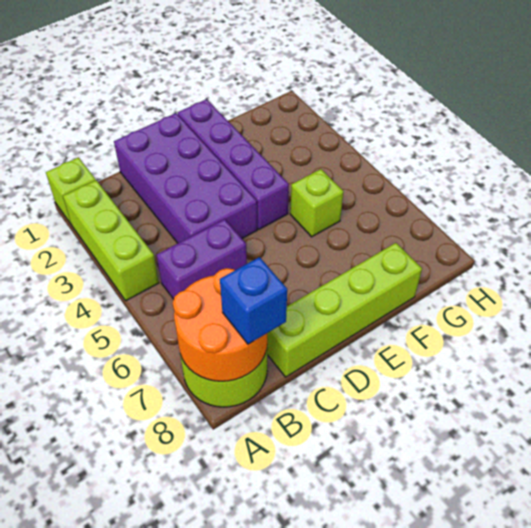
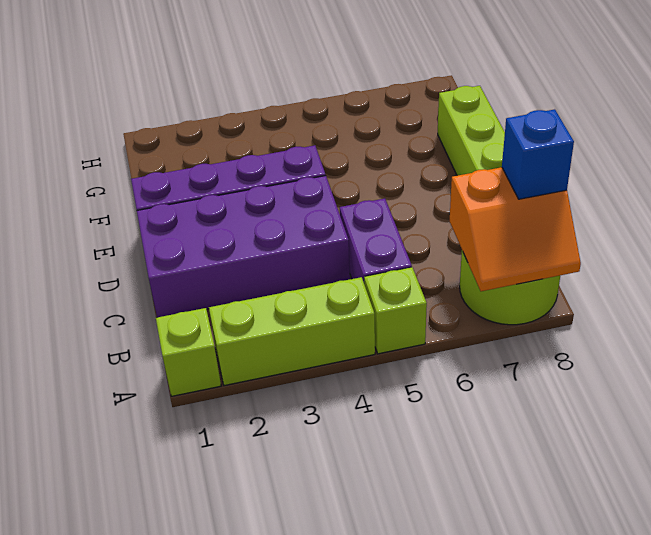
orange 2x2 round brick [173,268,267,381] -> orange 2x2 slope [450,167,581,291]
lime 1x1 brick [290,169,344,237] -> lime 1x1 brick moved to [364,267,427,354]

